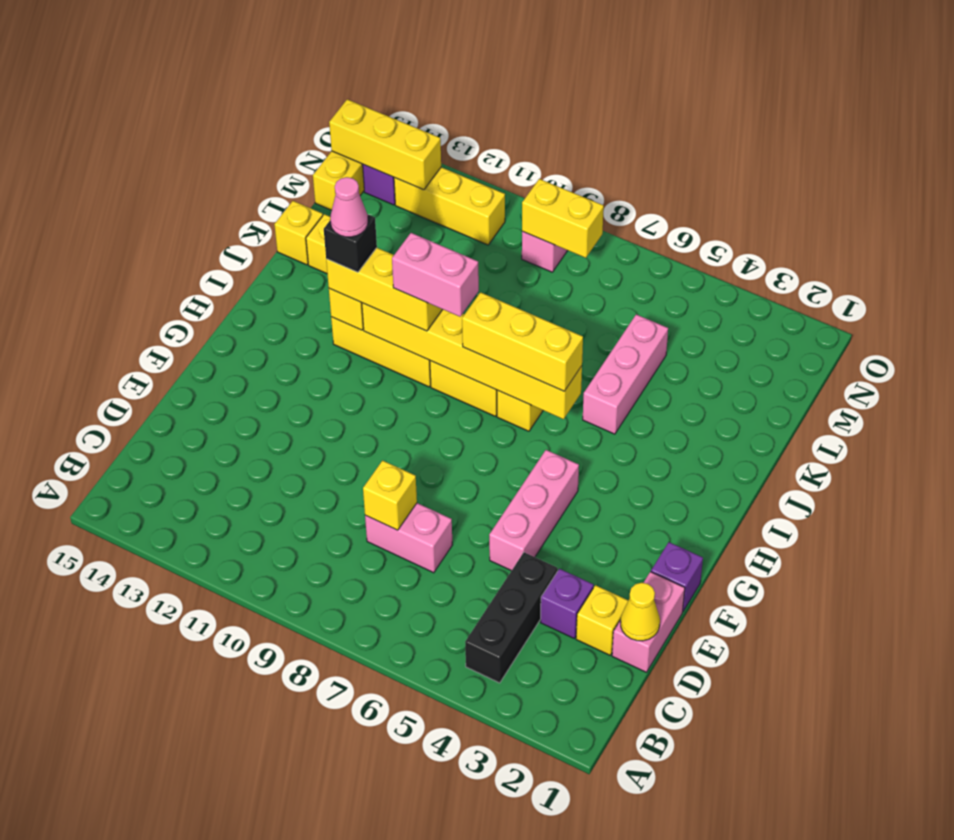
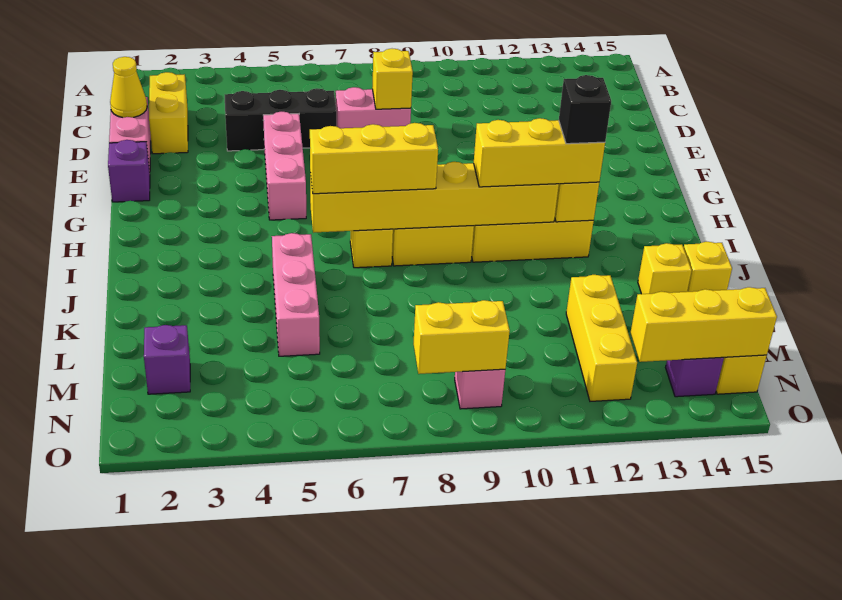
black 1x3 brick [465,552,558,683] -> black 1x3 brick turned to [225,88,337,151]
yellow 1x1 brick [576,585,628,655] -> yellow 1x2 brick [149,72,188,154]
purple 1x1 brick [540,569,594,638] -> purple 1x1 brick moved to [144,325,190,394]
pink 1x2 brick [392,233,479,317] -> none
pink 1x1 cone [330,177,368,237] -> none
yellow 1x3 brick [394,167,505,245] -> yellow 1x3 brick turned to [566,275,637,401]

